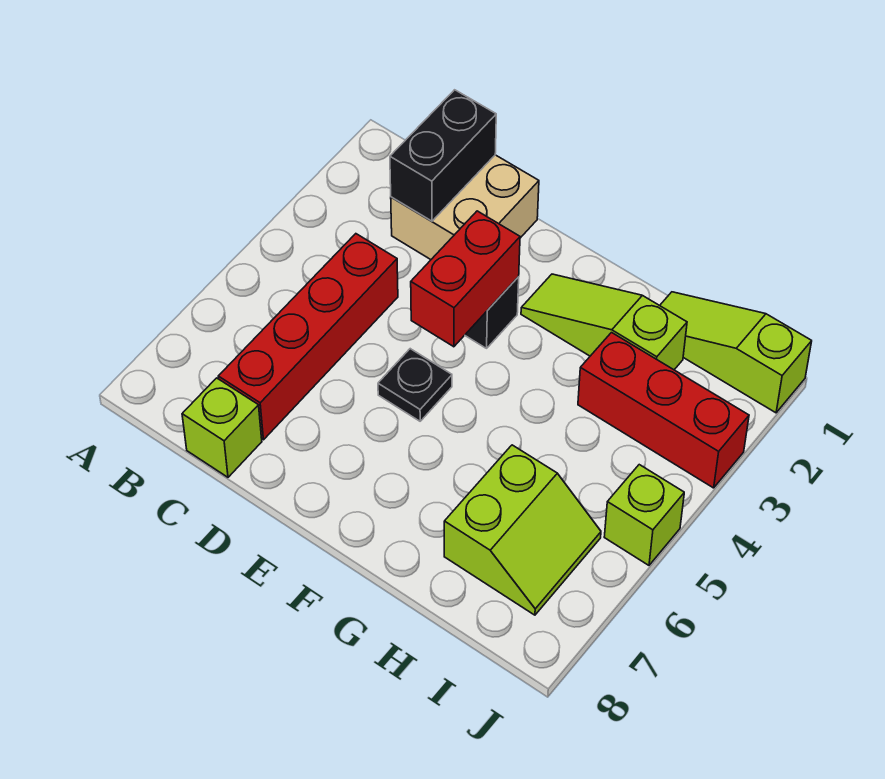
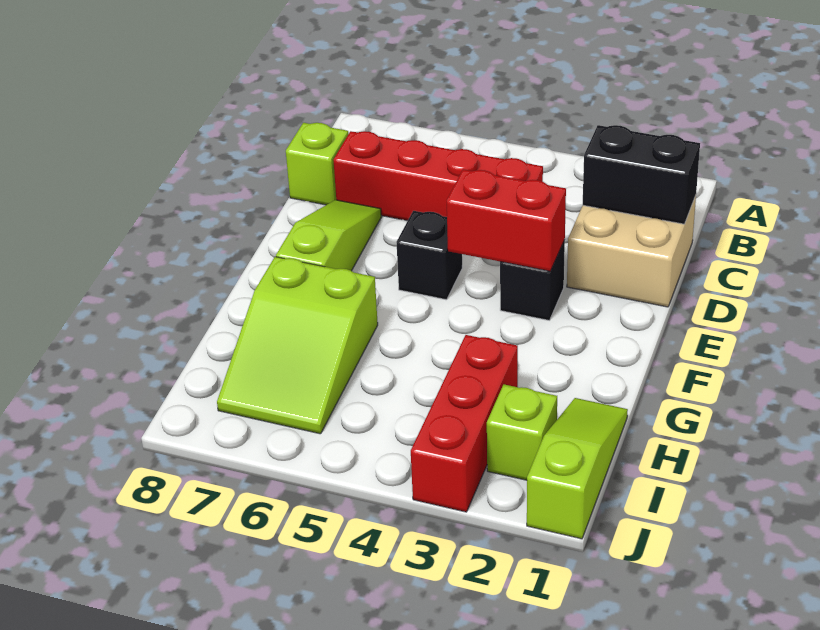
black 1x1 plate [378,349,452,421] -> black 1x1 brick [397,211,462,300]
lime 1x3 slope [521,274,687,370] -> lime 1x3 slope moved to [276,200,381,271]
lime 2x2 slope [444,445,601,615] -> lime 2x3 slope [217,257,378,434]
lime 1x1 brick [604,465,684,565] -> lime 1x1 brick moved to [487,385,557,480]

